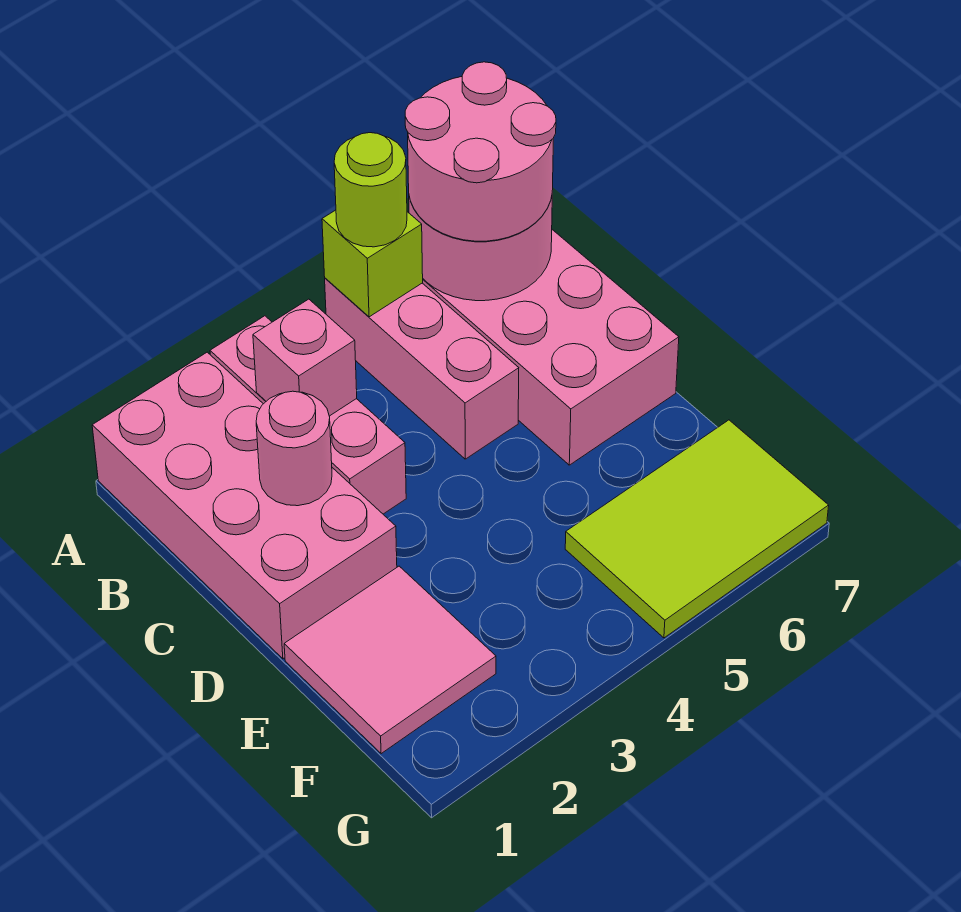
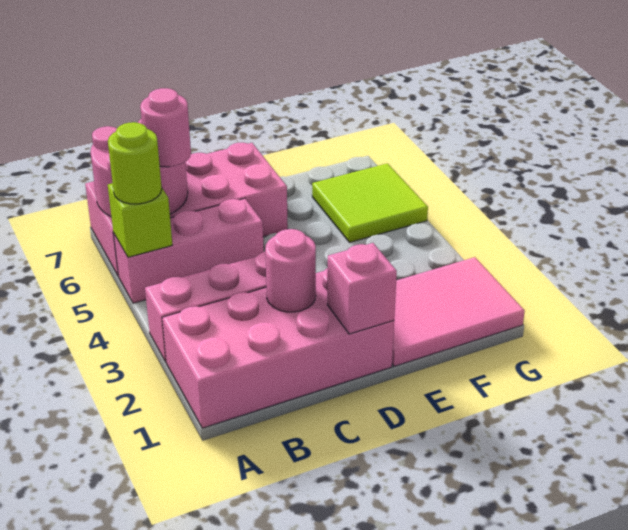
pink 2x2 round brick [405,62,556,241] -> pink 1x1 round brick [140,88,191,167]
pink 1x1 brick [253,299,357,416] -> pink 1x1 brick moved to [327,243,397,334]
pink 2x2 tile [284,566,496,754] -> pink 2x3 tile [392,257,525,366]
lime 2x3 tile [565,420,829,638] -> lime 2x2 tile [312,163,428,242]

